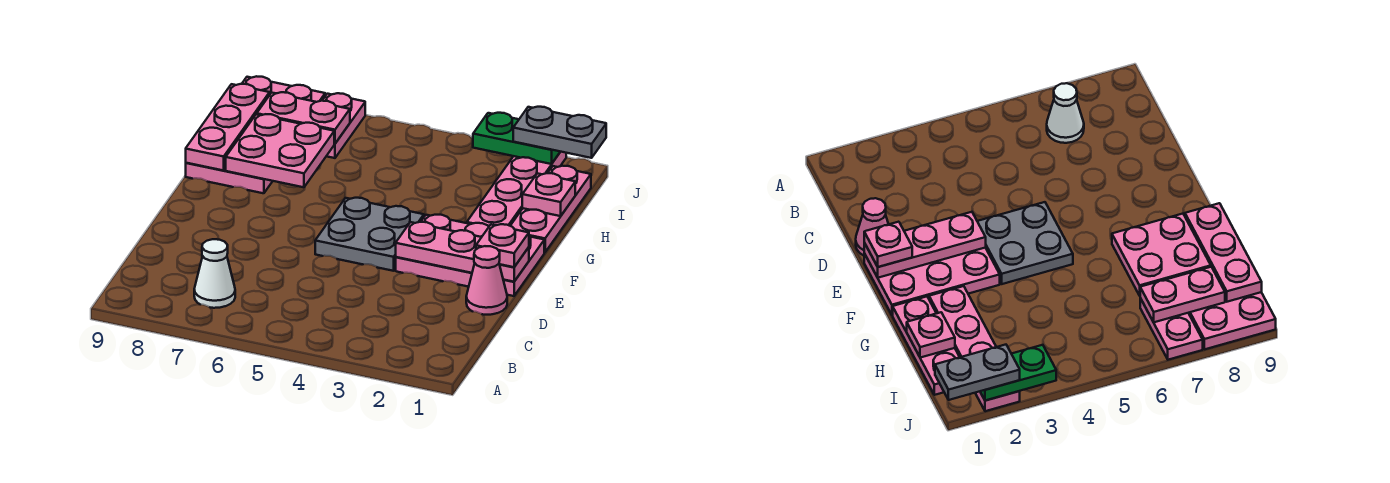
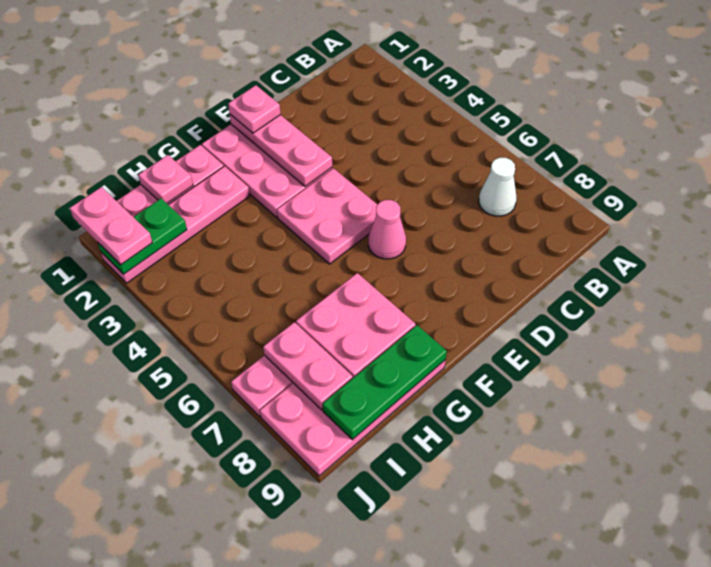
pink 1x1 cone [466,246,507,315] -> pink 1x1 cone moved to [368,200,406,259]
grey 2x2 plate [315,198,424,271] -> pink 2x2 plate [277,168,377,264]
pink 1x3 plate [186,84,270,170] -> green 1x3 plate [323,325,447,440]
grey 1x2 plate [513,107,606,158] -> pink 1x2 plate [70,187,152,265]
green 1x2 plate [473,113,560,164] -> green 1x2 plate turned to [97,199,187,274]

